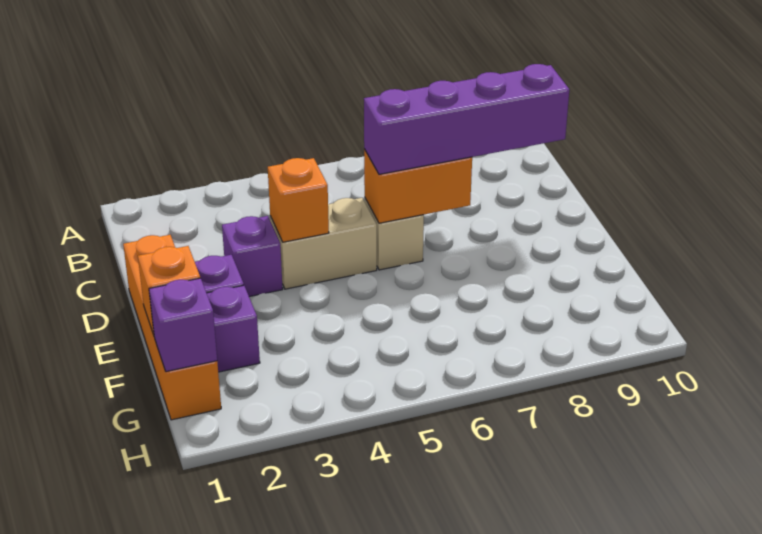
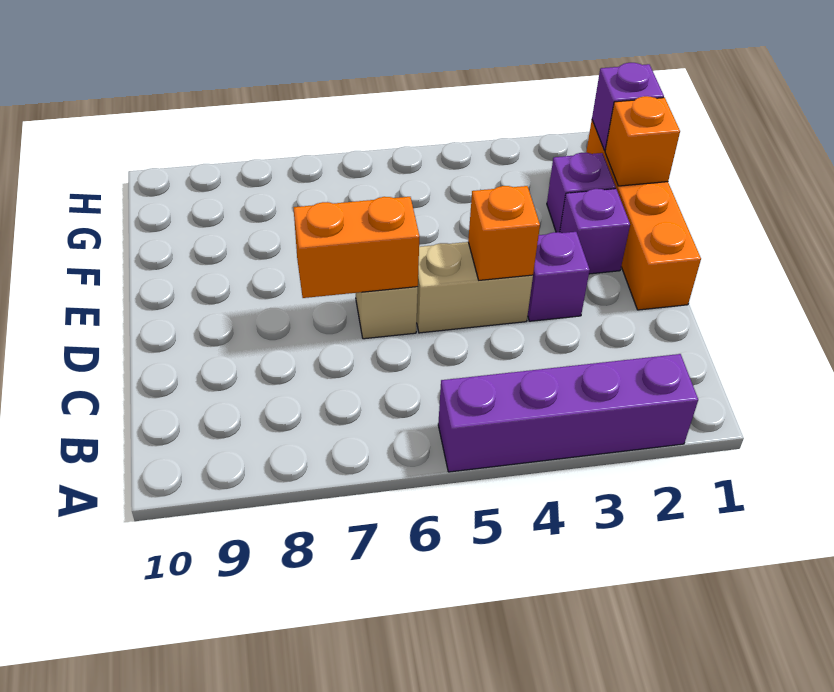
purple 1x4 brick [364,64,569,174] -> purple 1x4 brick moved to [438,354,698,472]

